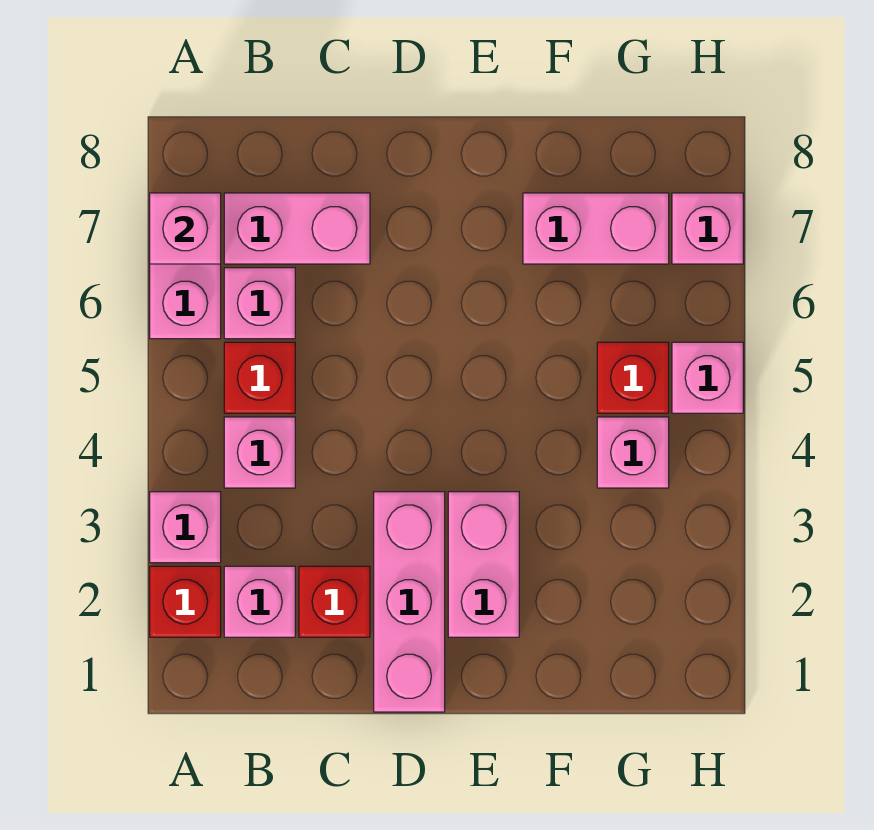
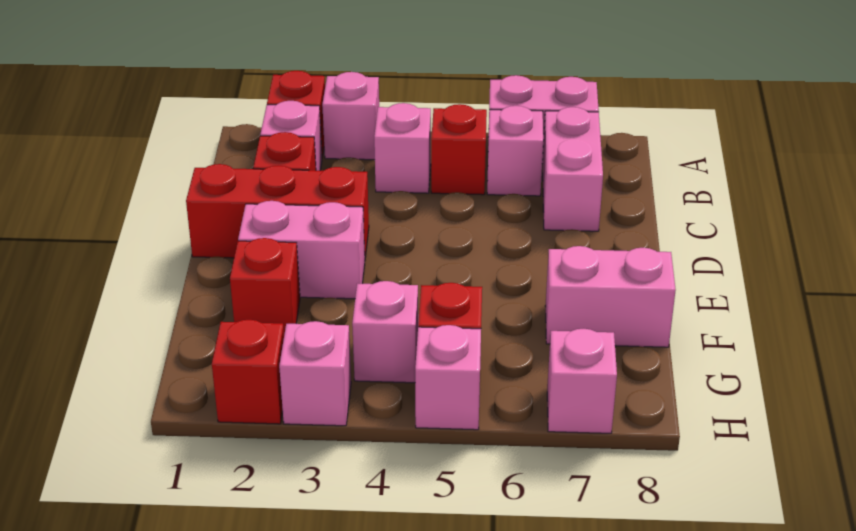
pink 1x1 brick [150,193,221,264] -> pink 1x1 brick moved to [279,321,351,426]
pink 1x3 brick [374,492,445,712] -> red 1x3 brick [186,164,369,258]
none -> red 1x1 brick [230,238,300,334]
pink 1x2 brick [523,193,669,264] -> pink 1x2 brick turned to [545,246,676,347]
none -> red 1x1 brick [212,320,284,424]

